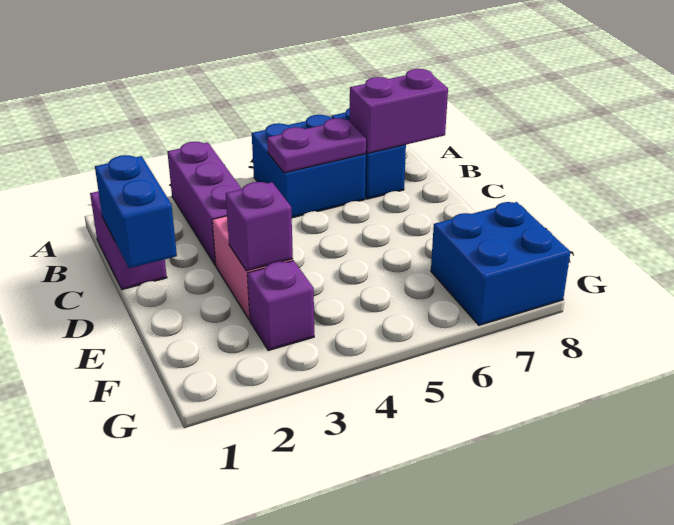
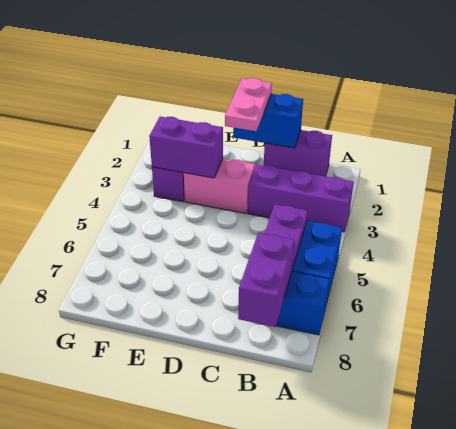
none -> pink 1x2 plate [225,78,272,131]
purple 1x1 brick [226,182,293,271] -> purple 1x2 brick [149,117,223,178]
blue 2x2 brick [431,202,570,325] -> none

